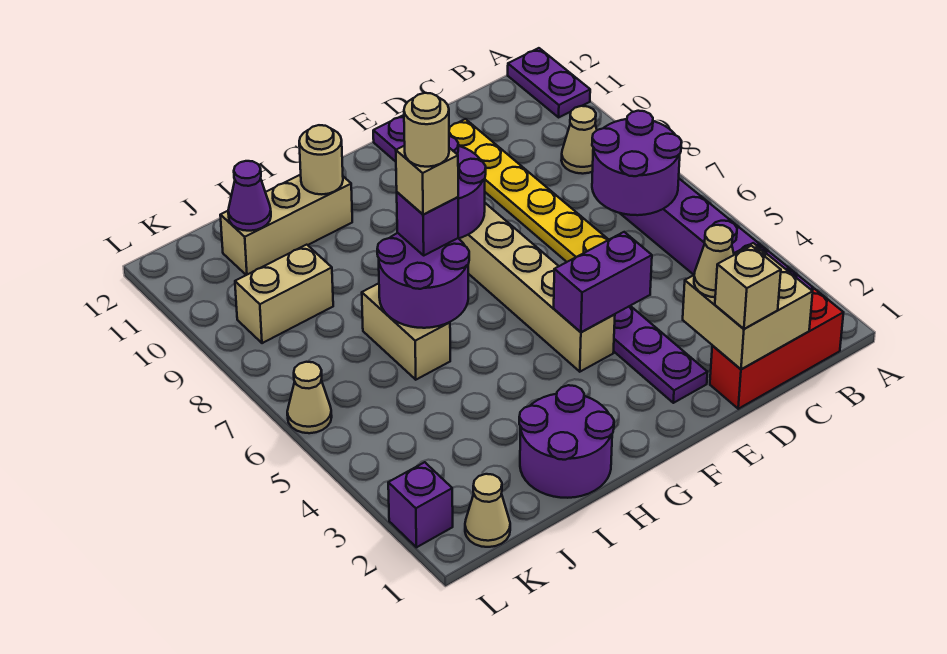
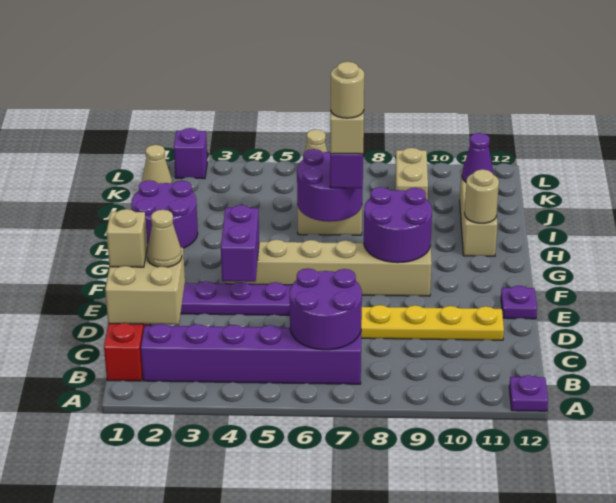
purple 1x2 plate [508,48,590,117] -> purple 1x1 plate [509,375,548,411]
tan 1x1 cone [561,106,597,174] -> none

